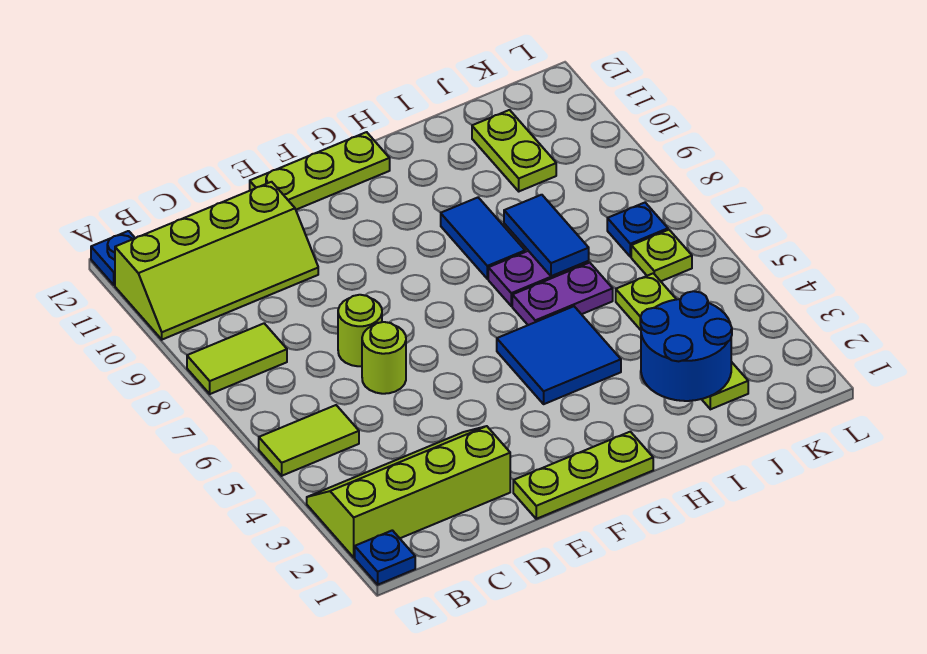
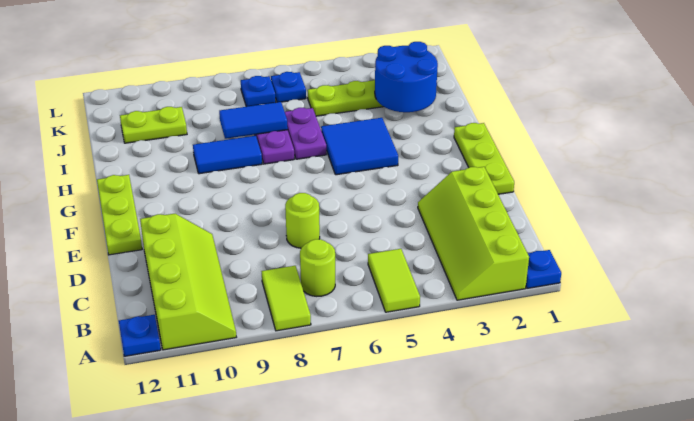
lime 1x1 round brick [362,322,406,394] -> lime 1x1 round brick moved to [300,239,335,296]
lime 1x1 plate [631,230,692,281] -> blue 1x1 plate [271,72,306,102]

